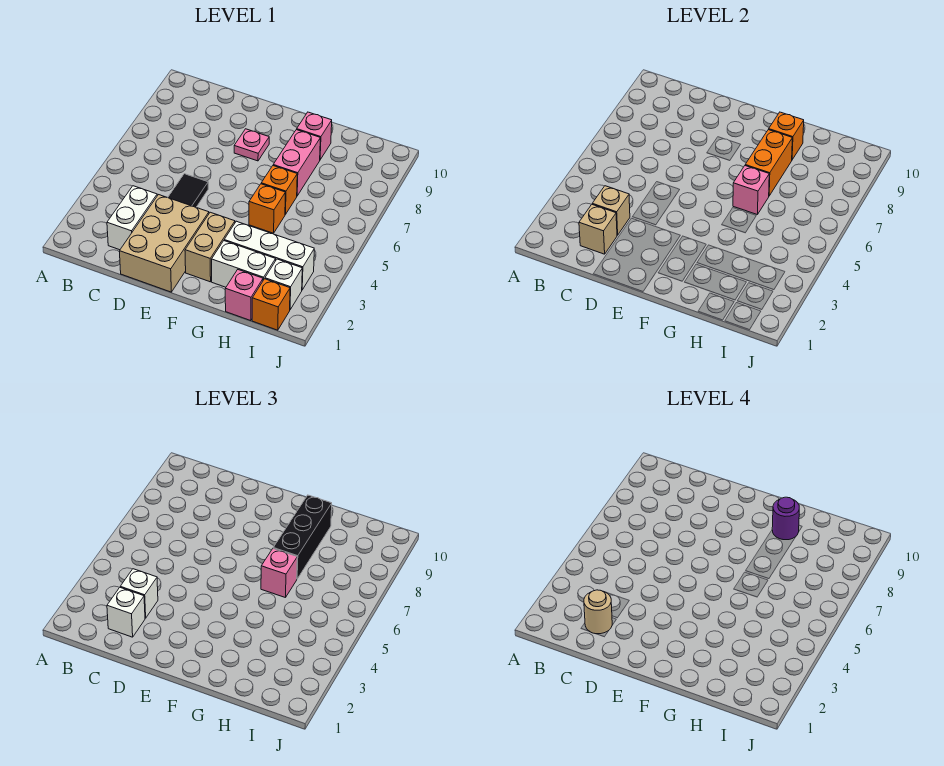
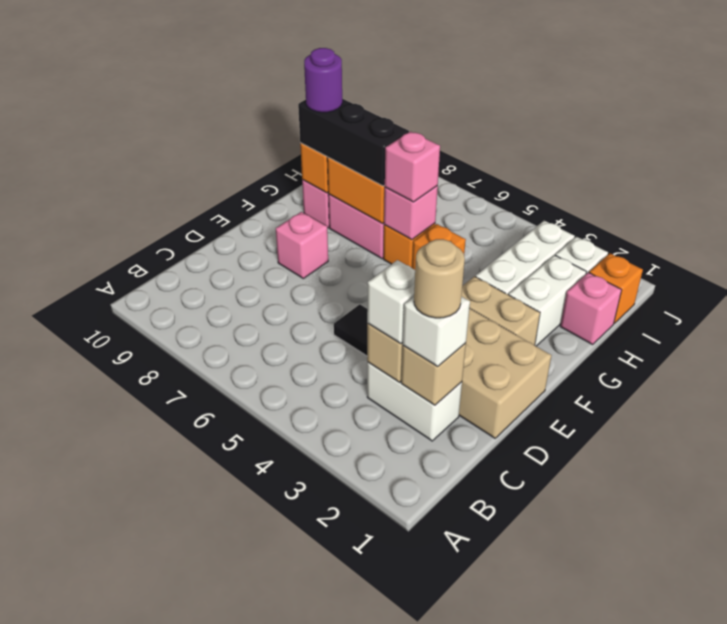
pink 1x1 plate [234,129,269,161] -> pink 1x1 brick [276,212,328,279]

